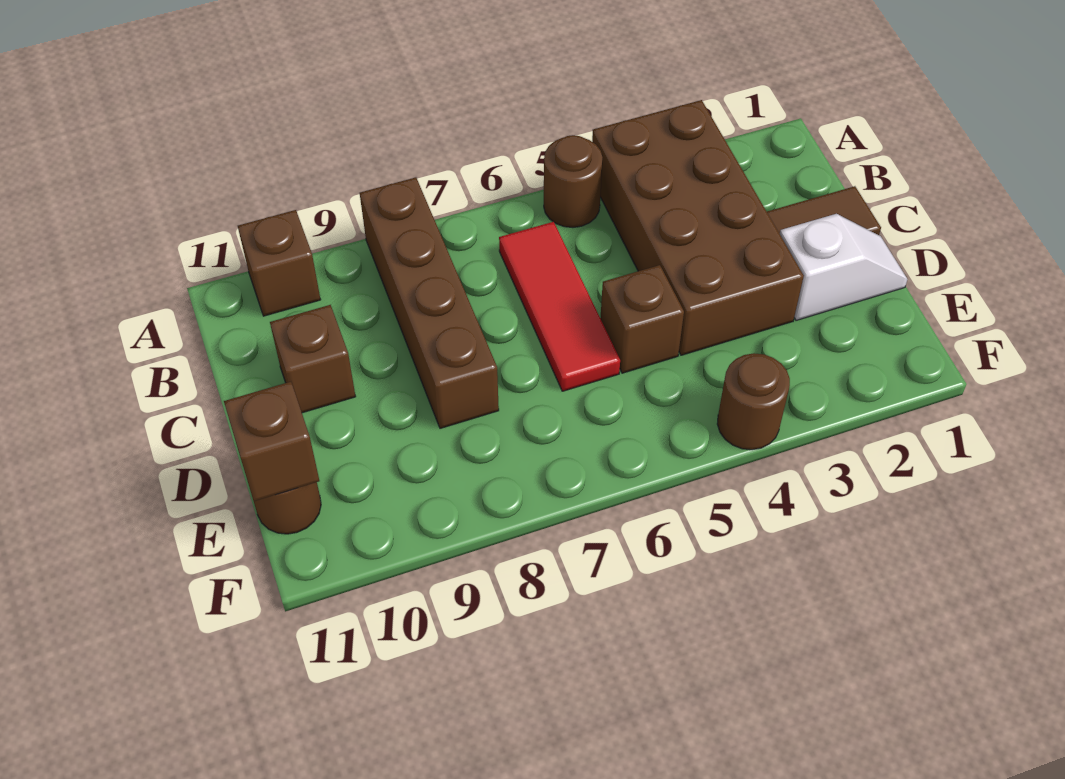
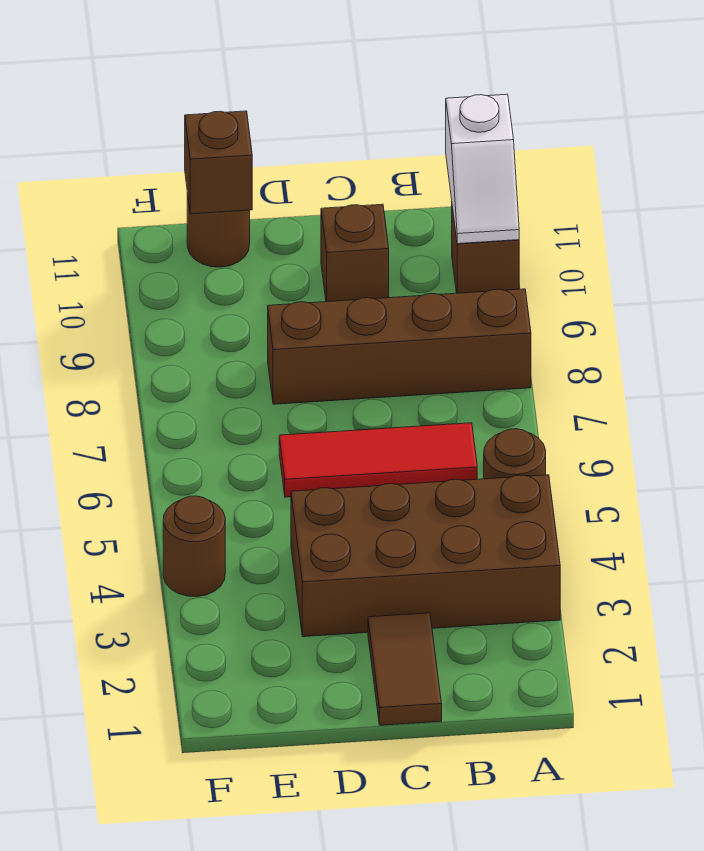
white 1x2 slope [780,214,908,320] -> white 1x2 slope moved to [446,94,519,244]
brown 1x1 brick [600,265,684,373] -> none

